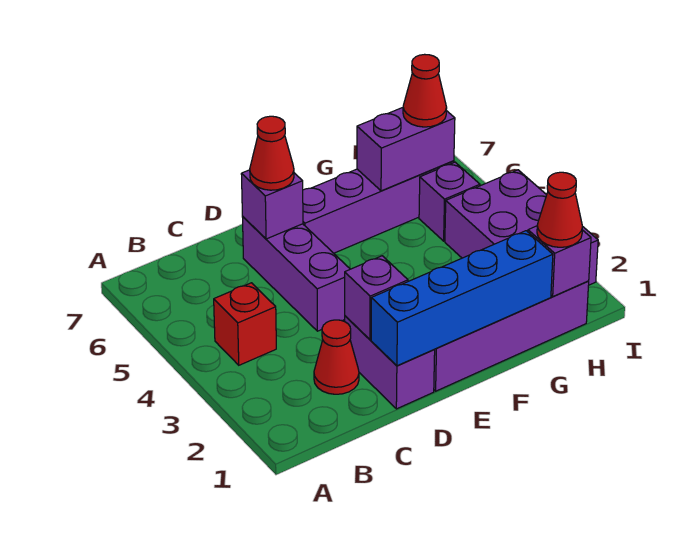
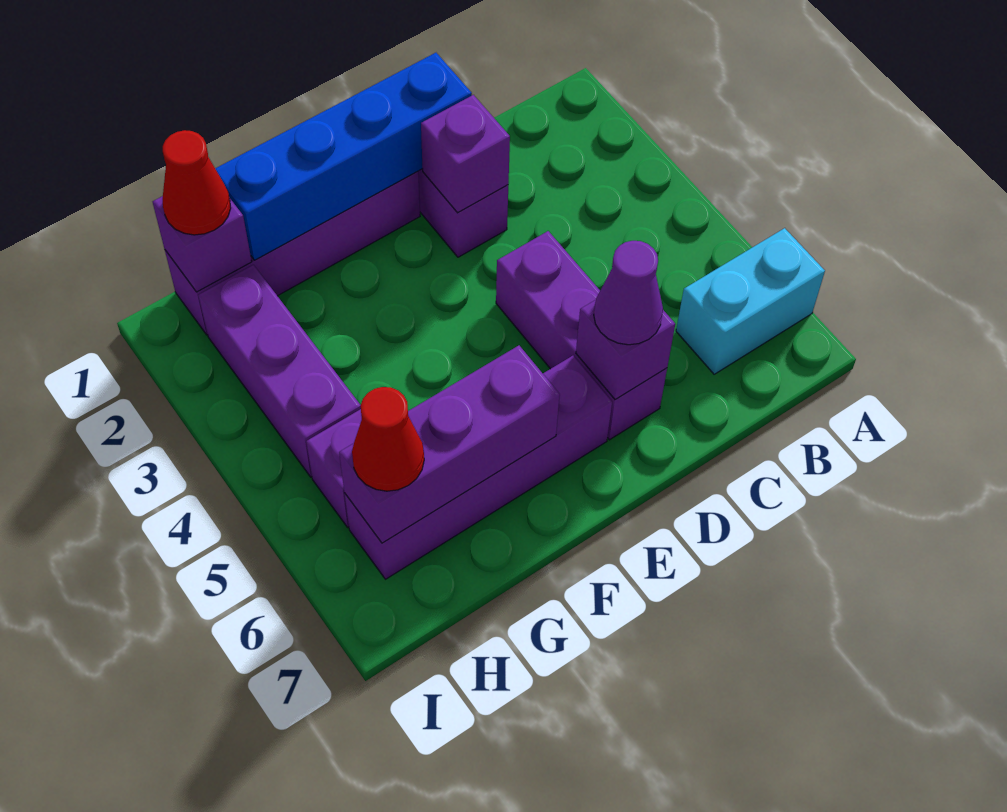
none -> cyan 1x2 brick [676,228,825,374]
red 1x1 brick [214,283,276,365] -> none
red 1x1 cone [314,320,359,394] -> none
red 1x1 cone [250,116,294,190] -> purple 1x1 cone [594,241,663,345]
purple 1x2 brick [357,108,455,191] -> purple 1x3 brick [339,345,560,543]
purple 2x3 brick [445,170,598,285] -> purple 1x3 brick [199,265,361,477]

